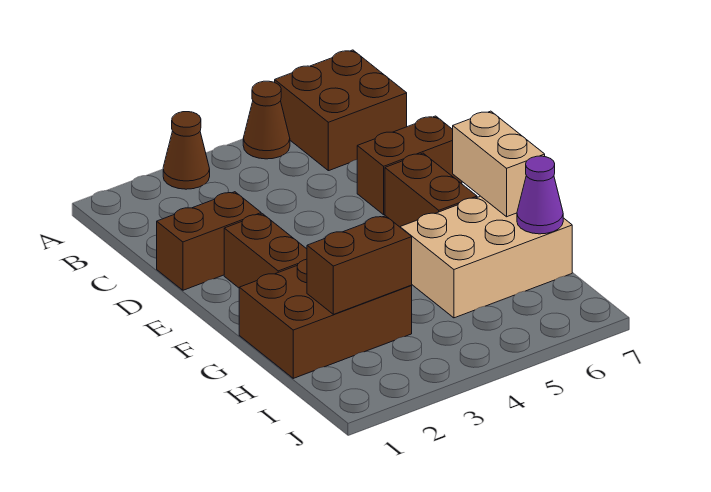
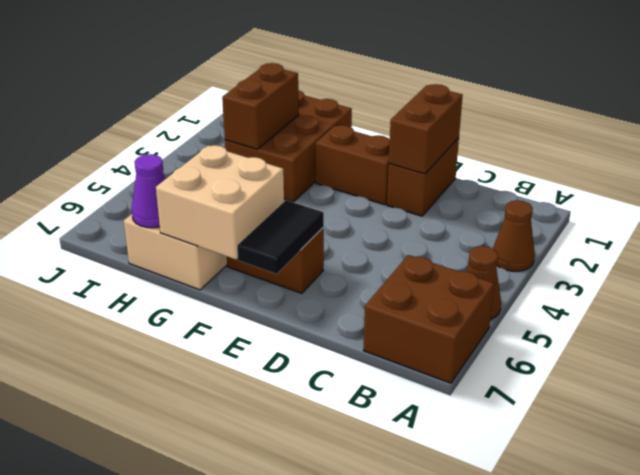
brown 1x2 brick [357,116,462,215] -> brown 1x2 brick moved to [389,84,463,174]
none -> black 1x2 tile [237,200,324,274]
tan 1x2 brick [453,111,545,217] -> tan 2x2 brick [156,145,284,259]

